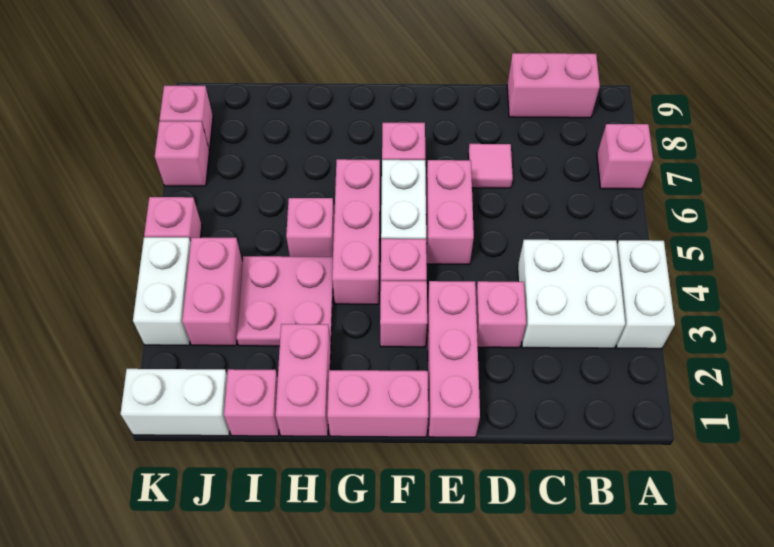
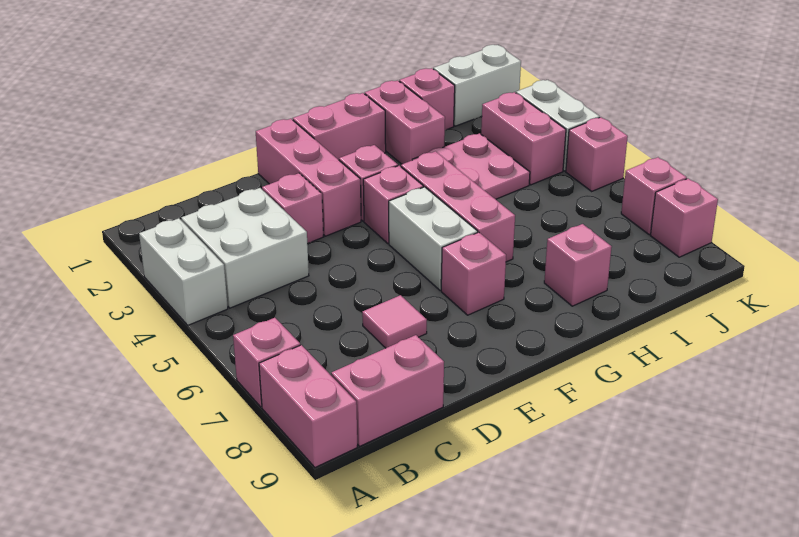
pink 1x2 brick [426,160,474,264] -> pink 1x2 brick moved to [259,345,357,467]
pink 1x1 brick [286,198,334,257] -> pink 1x1 brick moved to [544,224,612,306]

